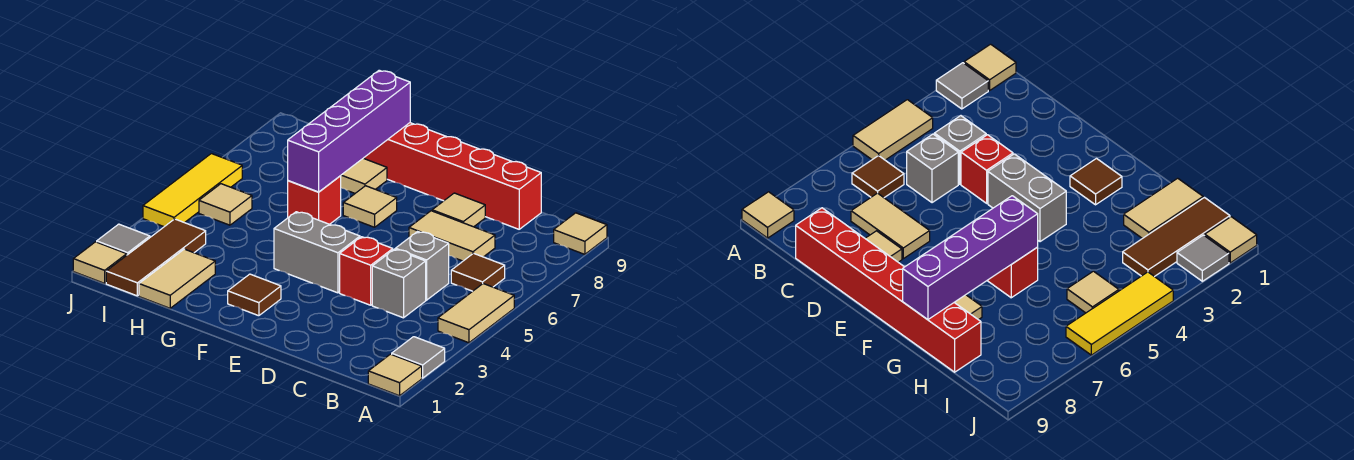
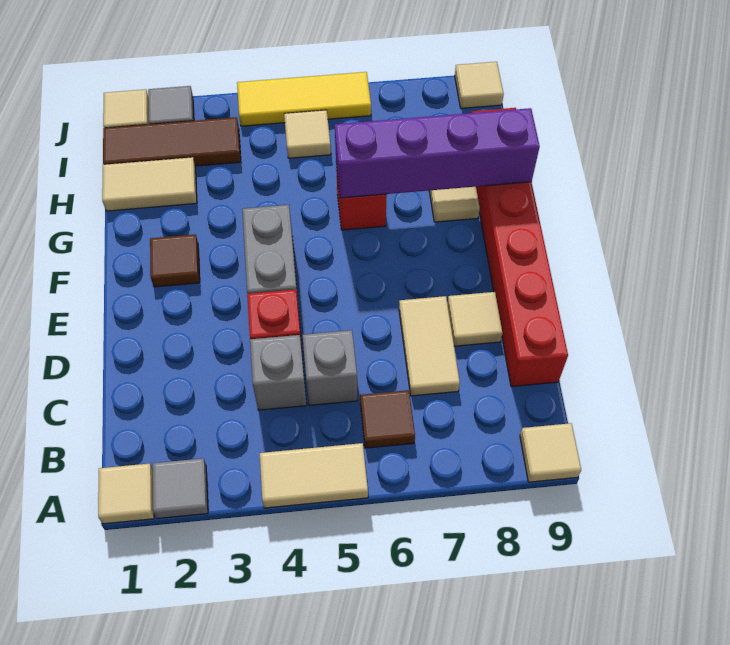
tan 1x1 tile [343,186,397,227] -> tan 1x1 tile moved to [455,62,504,108]

